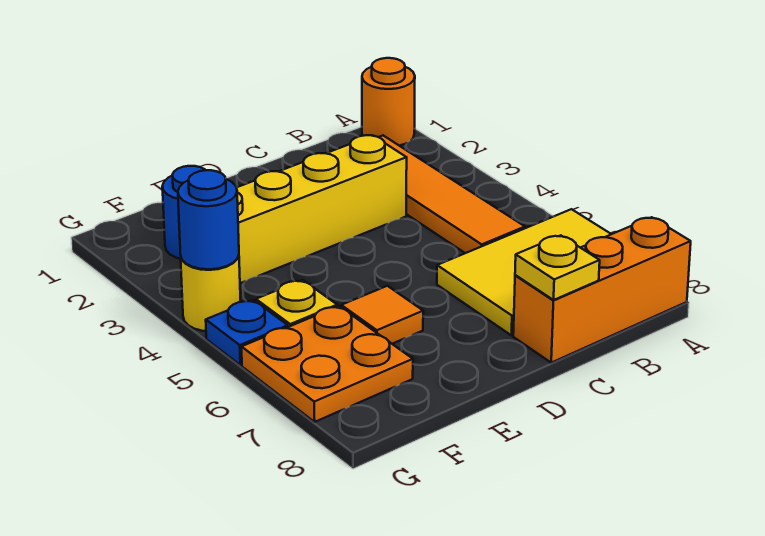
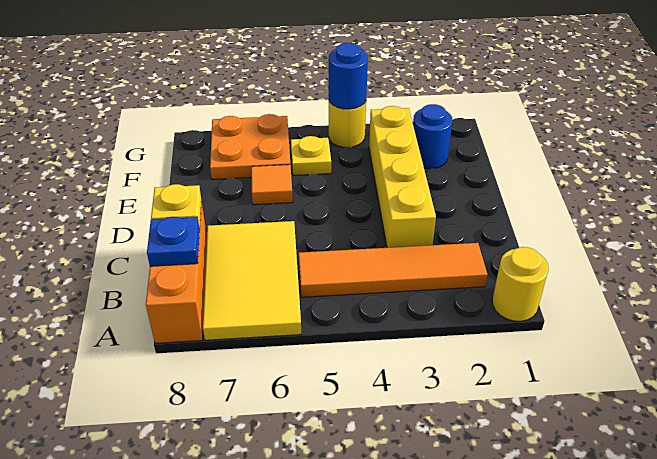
orange 1x1 round brick [362,58,415,146] -> yellow 1x1 round brick [492,247,549,321]
blue 1x1 plate [206,300,288,365] -> blue 1x1 plate moved to [147,217,200,266]

